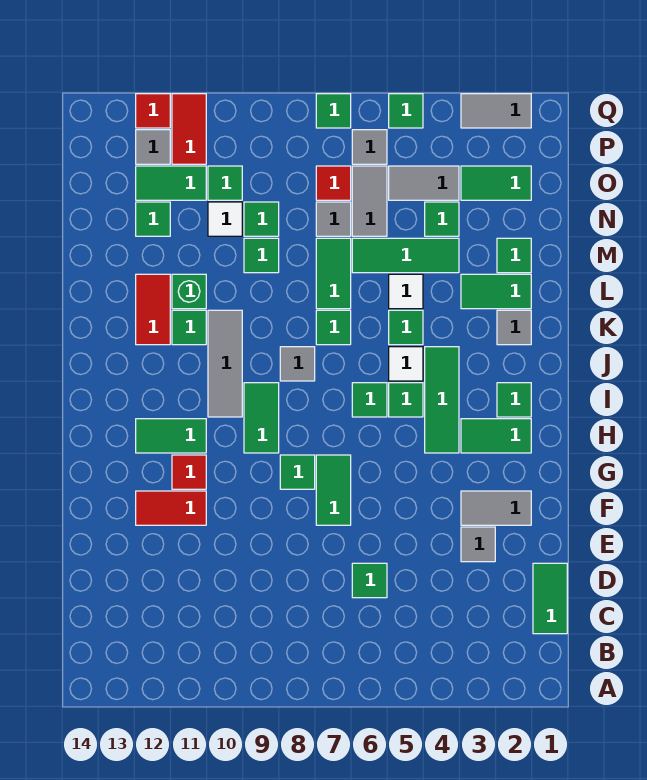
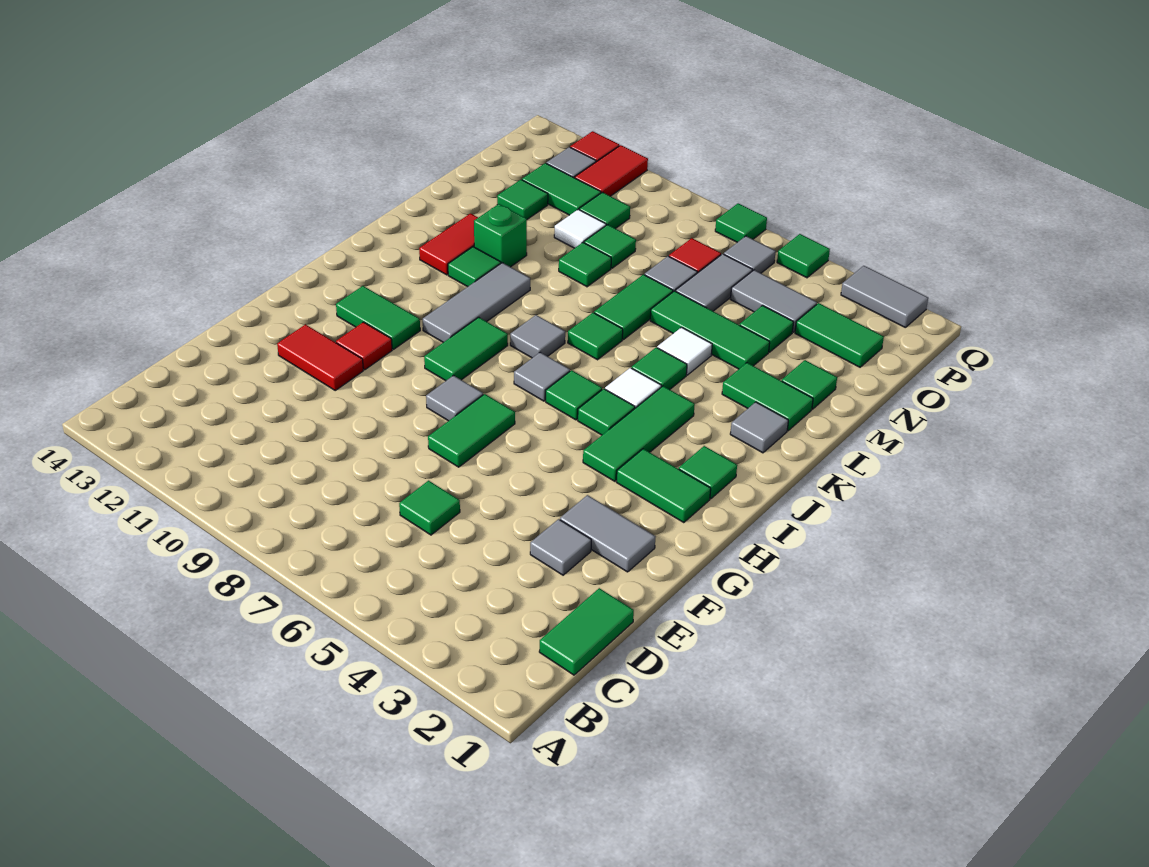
green 1x1 tile [280,455,315,489] -> grey 1x1 tile [426,375,483,421]
none -> grey 1x1 tile [514,352,570,401]

